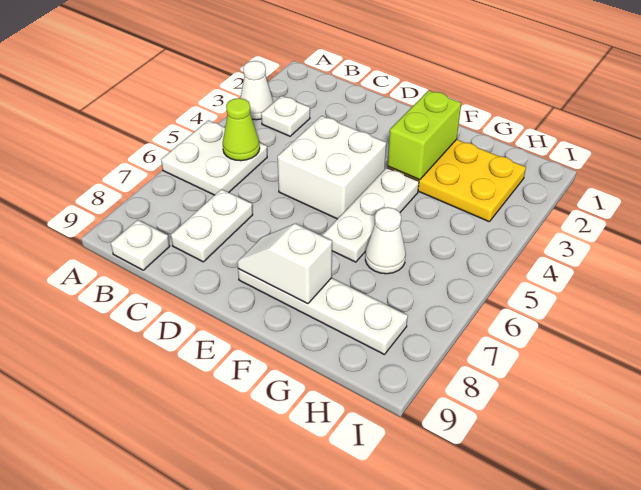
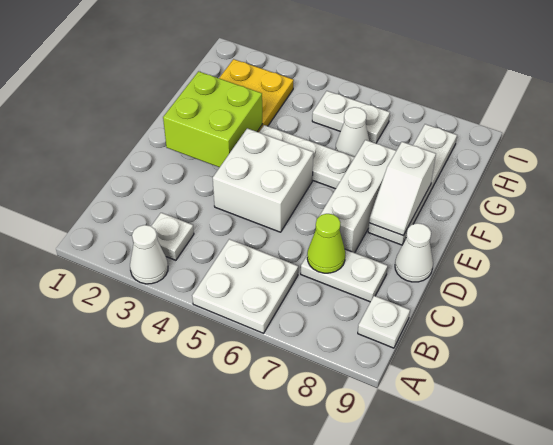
lime 1x1 cone [223,98,260,161] -> lime 1x1 cone moved to [307,214,345,273]
none -> white 1x3 brick [320,140,396,253]
none -> white 1x1 cone [395,223,433,282]
lime 1x2 brick [388,90,461,180] -> lime 2x2 brick [163,71,262,167]
none -> white 1x2 plate [312,91,390,143]

